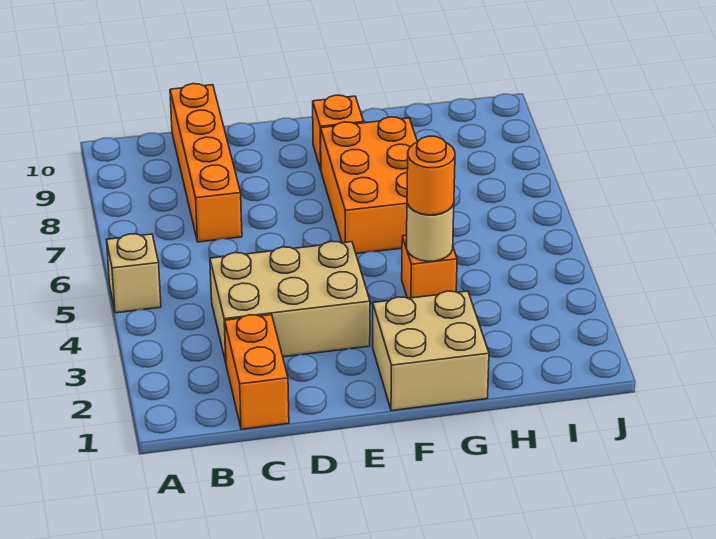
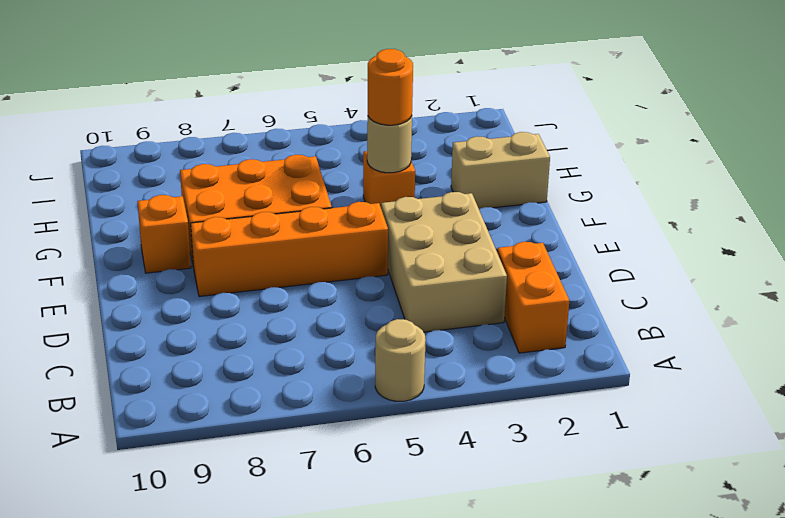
tan 1x1 brick [107,234,161,313] -> tan 1x1 round brick [375,319,426,401]
orange 1x2 brick [225,315,289,429] -> orange 1x2 brick turned to [497,242,569,353]
orange 1x4 brick [170,84,242,242] -> orange 1x4 brick moved to [191,202,388,297]
tan 2x2 brick [373,291,489,411] -> tan 1x2 brick [451,132,550,209]

